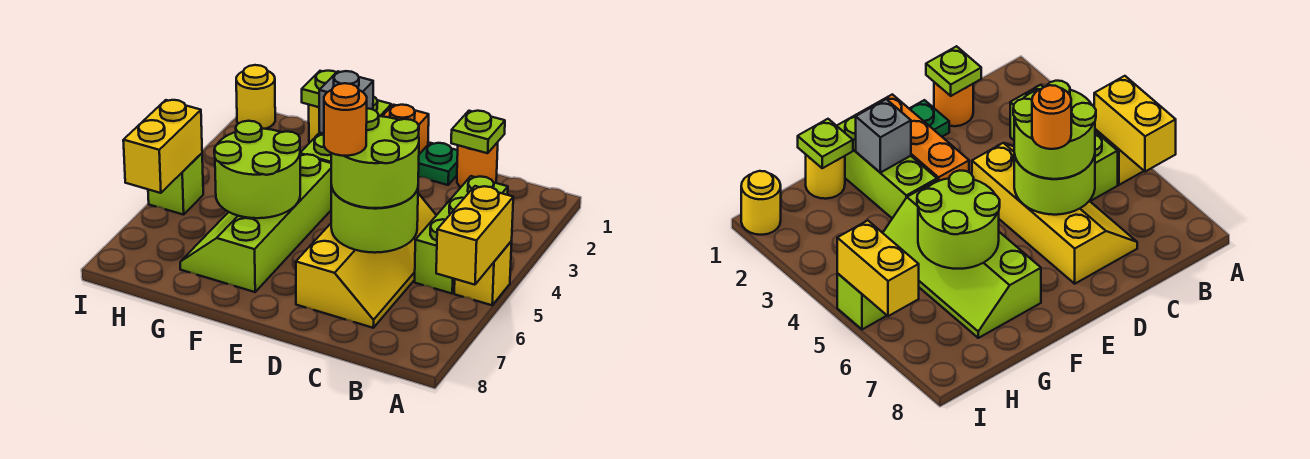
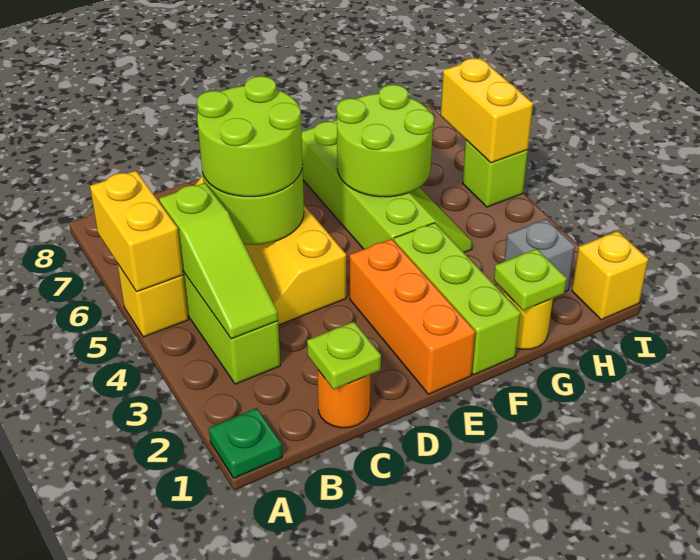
none -> lime 1x3 slope [159,183,278,339]
green 1x1 plate [418,143,458,185] -> green 1x1 plate moved to [209,408,282,478]
orange 1x1 round brick [324,83,367,156] -> none
grey 1x1 brick [319,71,373,134] -> grey 1x1 brick moved to [504,219,575,292]
yellow 1x1 round brick [236,65,275,129] -> yellow 1x1 brick [572,231,648,320]

